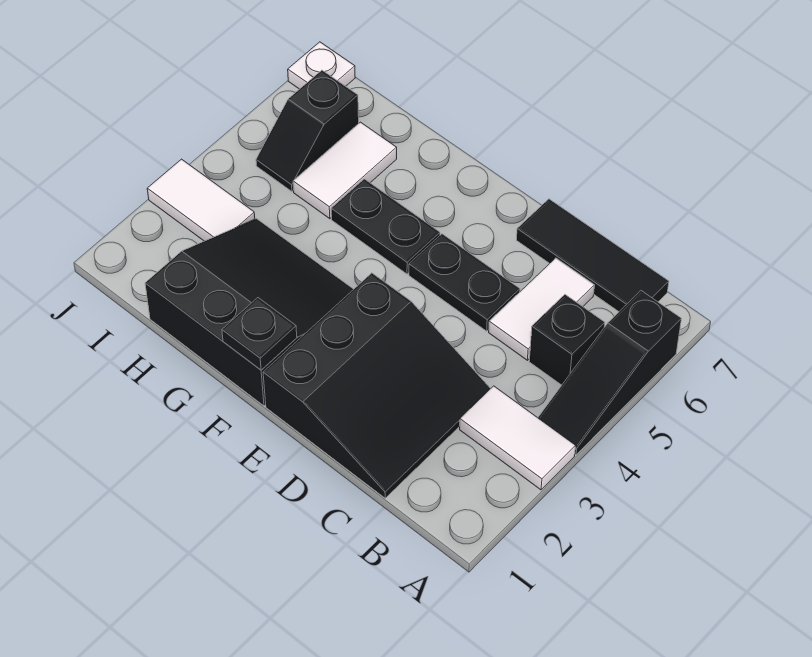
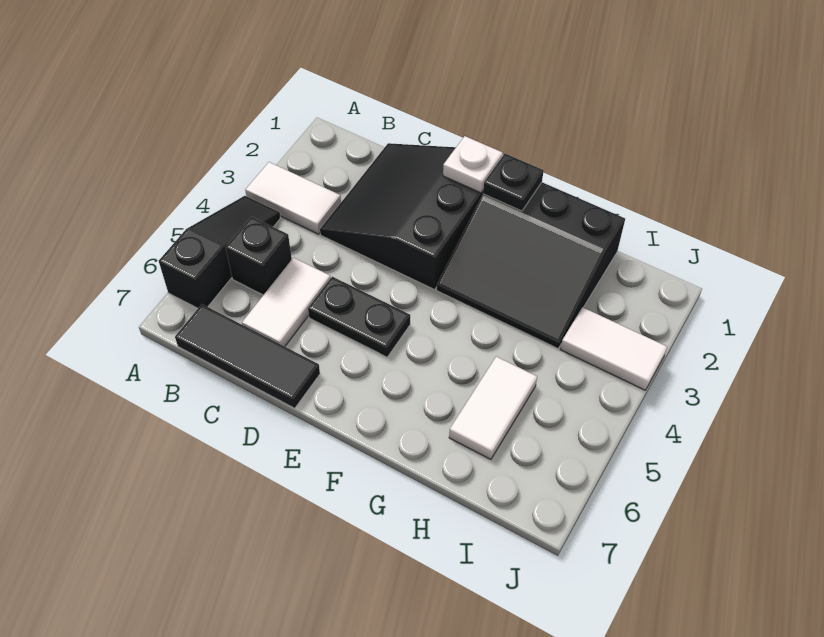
black 1x2 plate [331,179,440,274] -> none
black 1x2 slope [256,70,359,191] -> none
white 1x1 plate [288,42,355,89] -> white 1x1 plate moved to [443,136,503,193]

